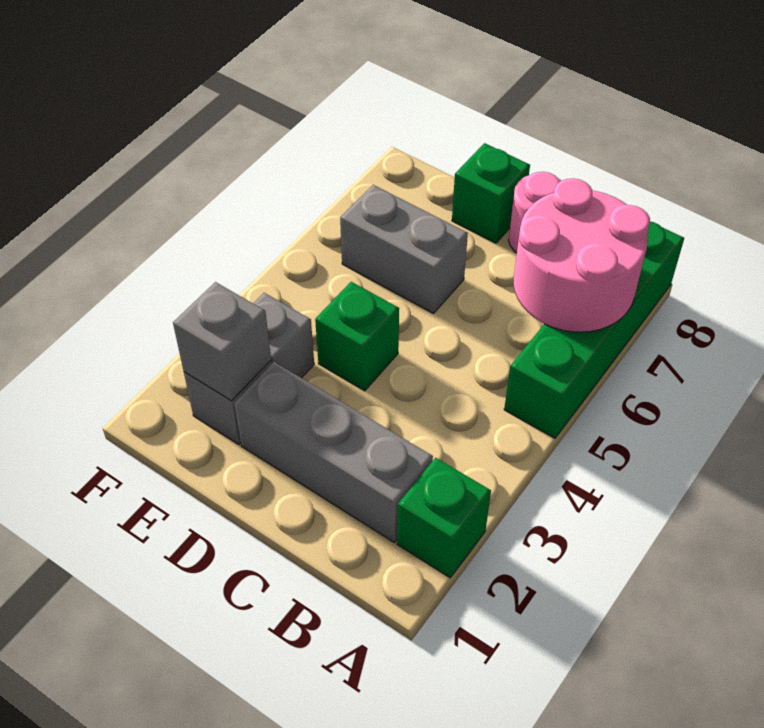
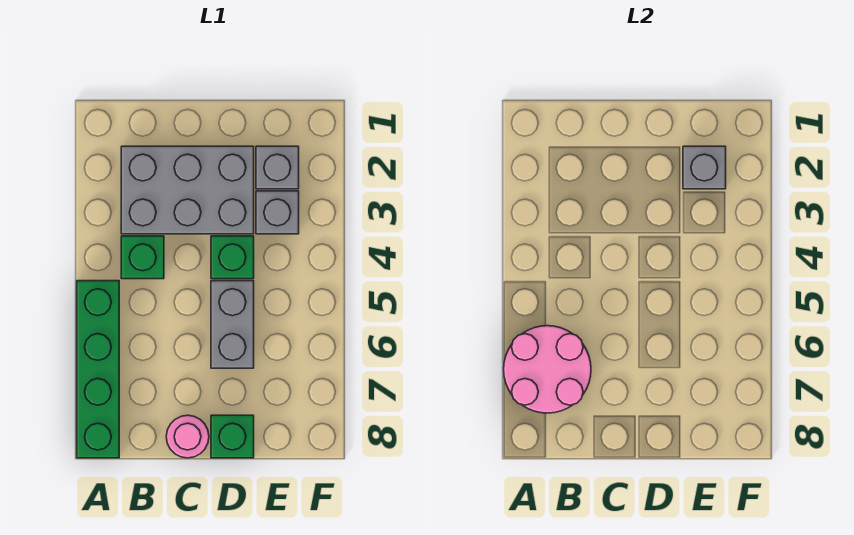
green 1x1 brick [397,458,491,578] -> green 1x1 brick moved to [121,236,164,279]
grey 1x3 brick [234,362,433,543] -> grey 2x3 brick [121,146,254,234]
grey 1x2 brick [340,185,468,314] -> grey 1x2 brick turned to [211,281,254,368]

